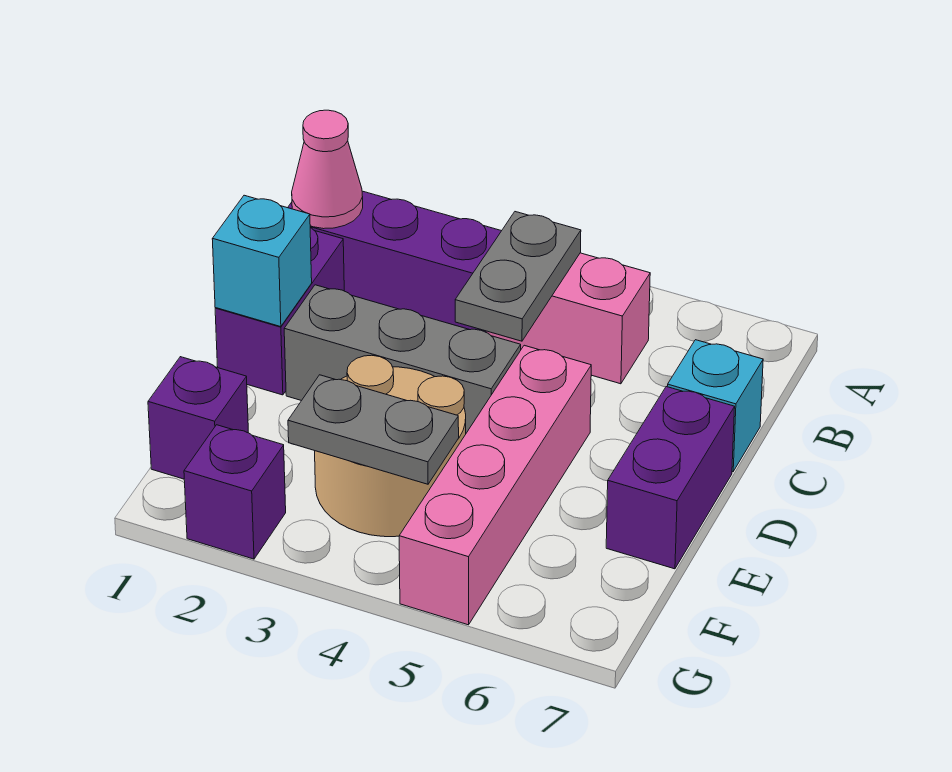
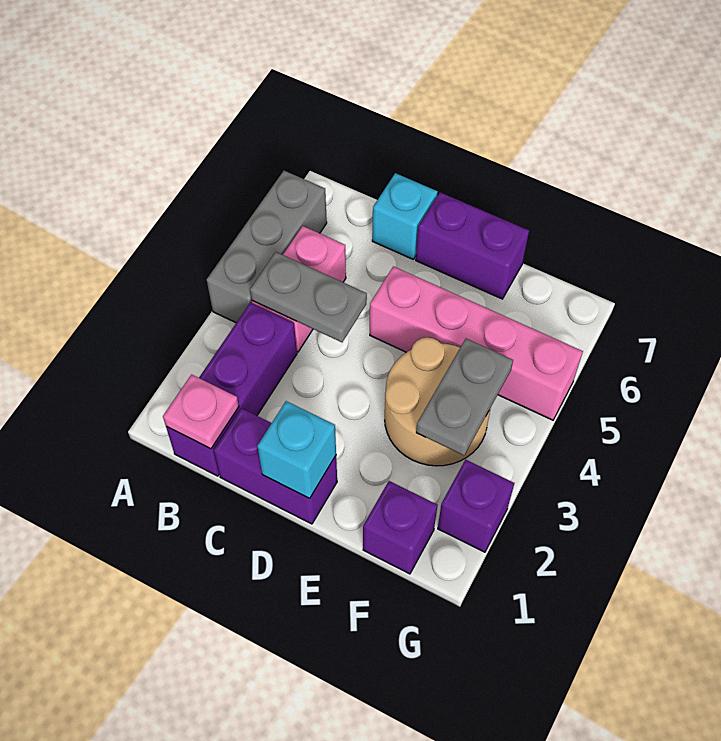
pink 1x1 cone [292,110,363,229] -> pink 1x1 plate [163,375,239,449]
grey 1x3 brick [284,285,521,433] -> grey 1x3 brick moved to [207,171,327,323]

